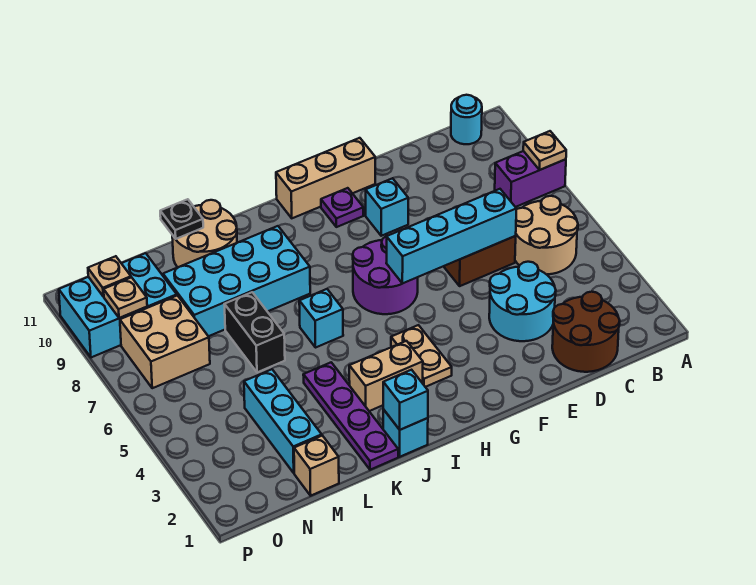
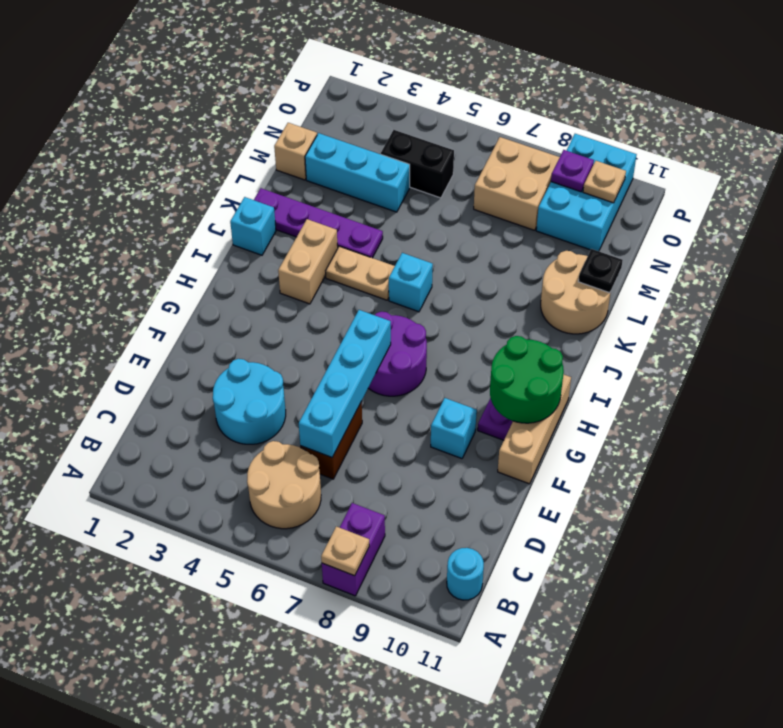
brown 2x2 round brick [552,292,620,372] -> none
none -> green 2x2 round brick [490,336,564,423]
tan 1x2 plate [391,325,452,387] -> tan 1x2 plate moved to [326,246,395,300]
cyan 1x1 brick [383,370,428,430] -> none
cyan 2x4 brick [163,226,310,336] -> none
black 1x2 brick [225,292,285,372] -> black 1x2 brick moved to [381,130,454,198]
tan 1x1 plate [104,277,147,318] -> purple 1x1 plate [551,150,594,192]

